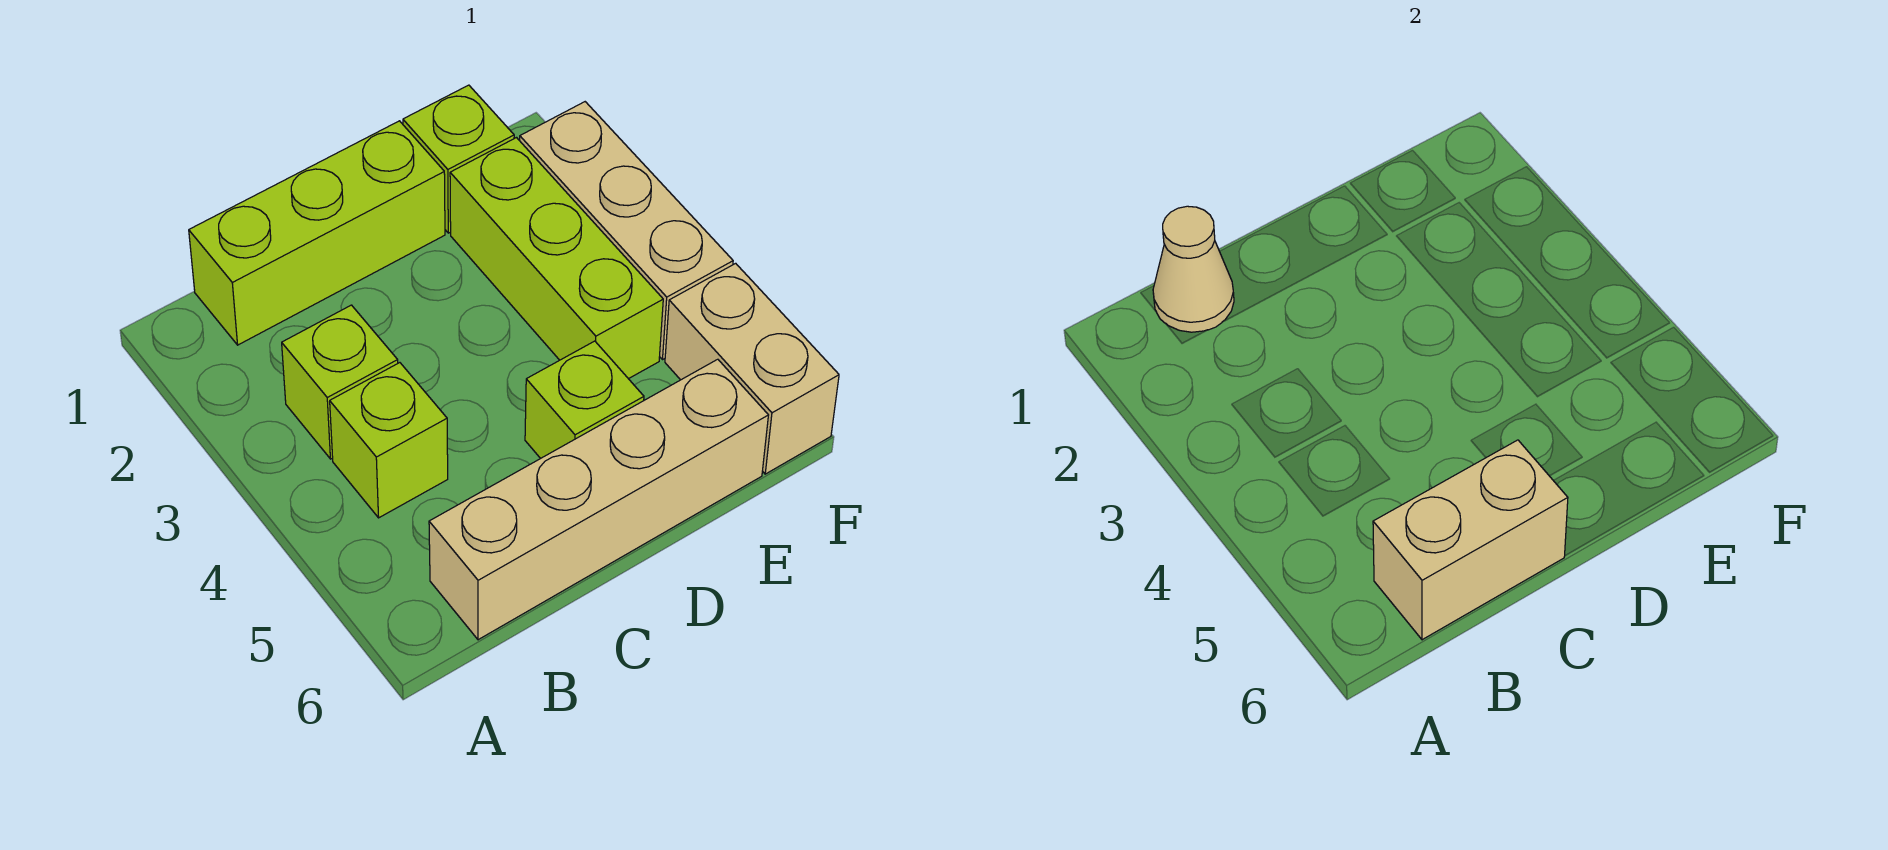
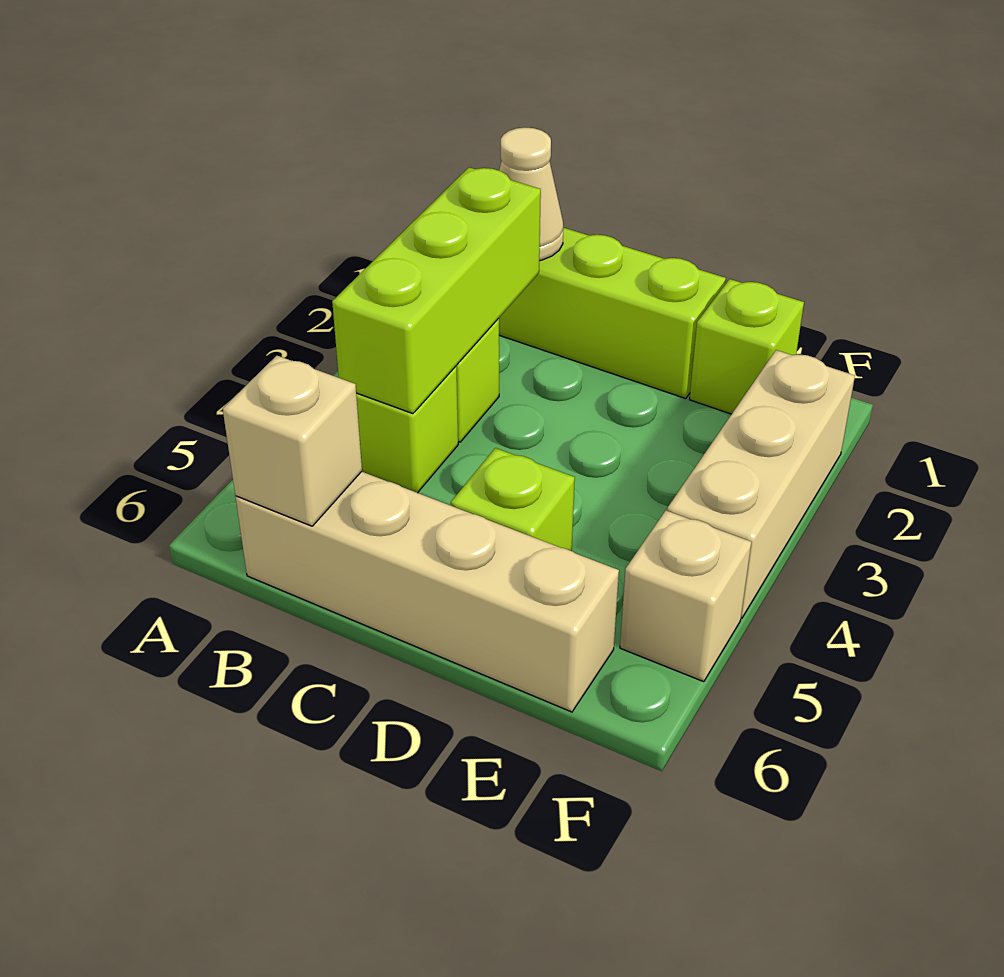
tan 1x2 brick [1373,440,1568,640] -> tan 1x1 brick [223,356,362,526]
lime 1x3 brick [450,138,663,379] -> lime 1x3 brick moved to [332,168,541,414]
tan 1x2 brick [665,263,839,474] -> tan 1x1 brick [620,511,751,682]

